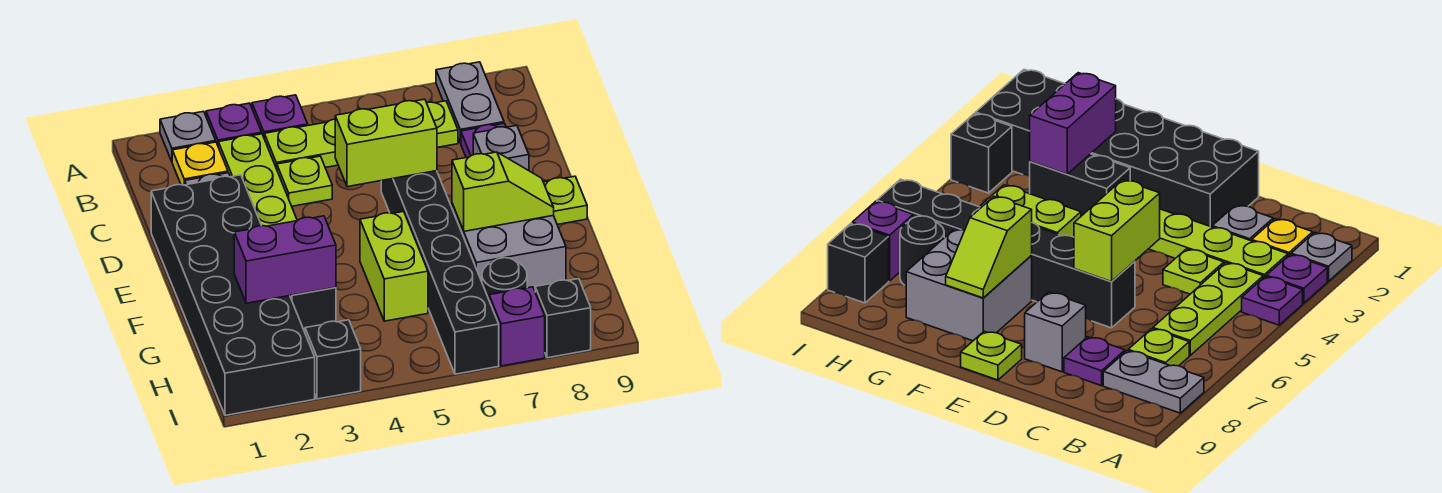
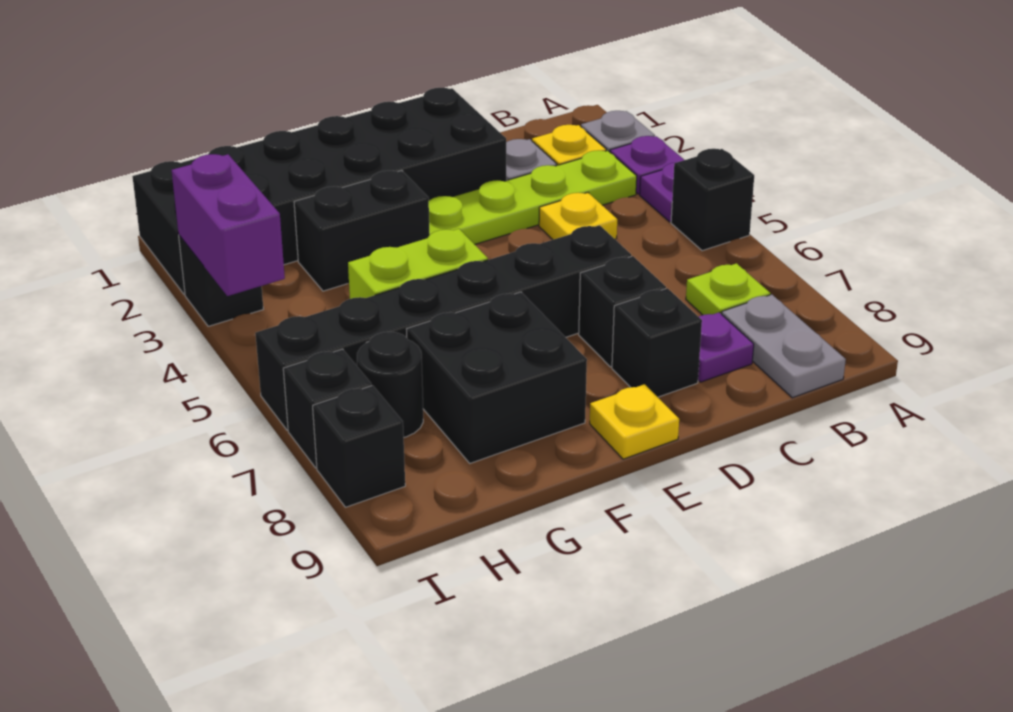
none -> black 1x1 brick [671,149,754,251]
grey 1x2 plate [436,62,504,143] -> grey 1x2 plate turned to [722,295,846,398]
lime 1x3 plate [264,119,338,169] -> none
lime 1x1 plate [277,156,332,206] -> yellow 1x1 plate [539,193,617,240]
lime 1x2 brick [335,99,437,187] -> none
none -> black 1x1 brick [579,256,666,367]
grey 1x1 brick [473,125,529,171] -> black 1x1 brick [612,288,702,397]
lime 1x1 plate [543,176,587,225] -> yellow 1x1 plate [590,384,679,459]
grey 2x2 brick [452,204,566,291] -> black 2x2 brick [407,292,587,463]
lime 1x2 slope [452,152,554,231] -> none
purple 1x2 brick [234,216,336,303] -> purple 1x2 brick moved to [171,154,285,296]
purple 1x1 brick [489,287,545,366] -> black 1x1 brick [283,349,372,468]

